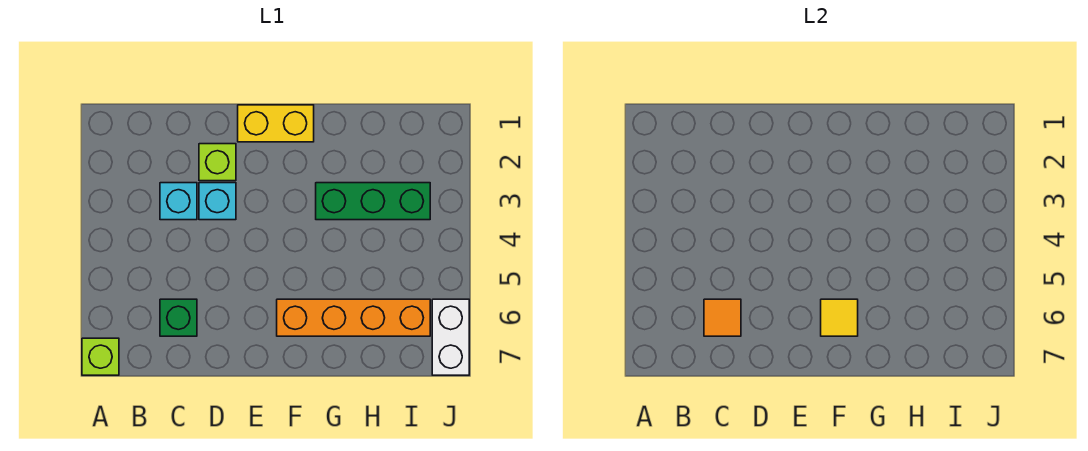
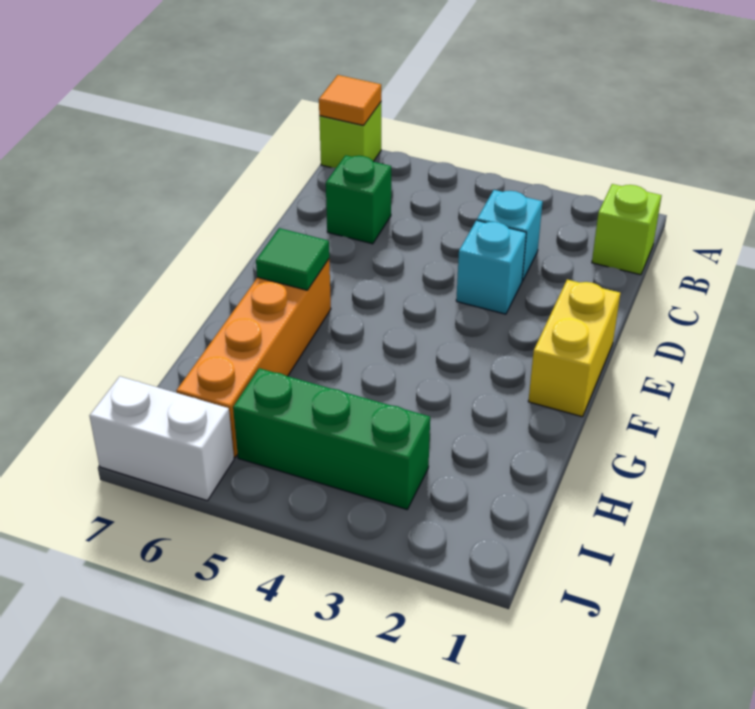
orange 1x1 tile [704,299,741,336] -> orange 1x1 tile moved to [319,75,381,126]
lime 1x1 brick [199,144,236,181] -> lime 1x1 brick moved to [592,184,662,275]
yellow 1x1 tile [821,299,858,336] -> green 1x1 tile [256,228,329,290]
green 1x3 brick [316,183,430,220] -> green 1x3 brick turned to [233,368,430,509]

